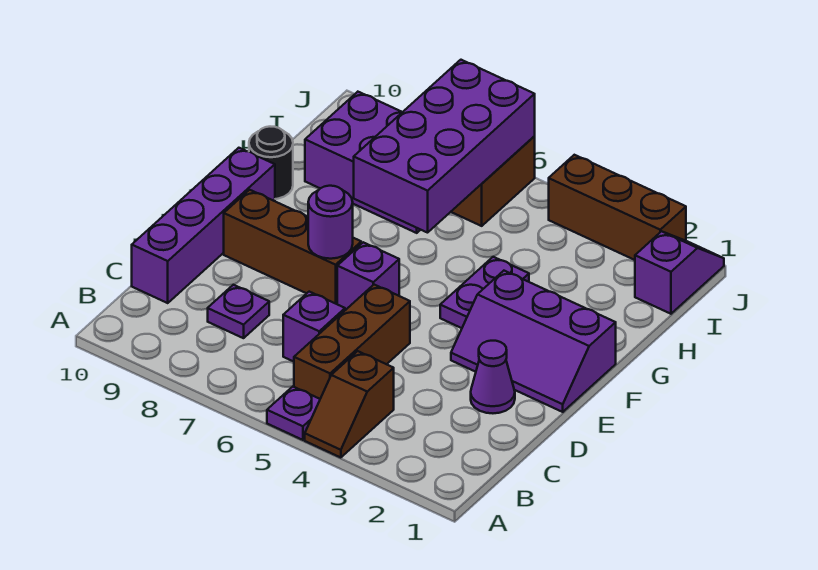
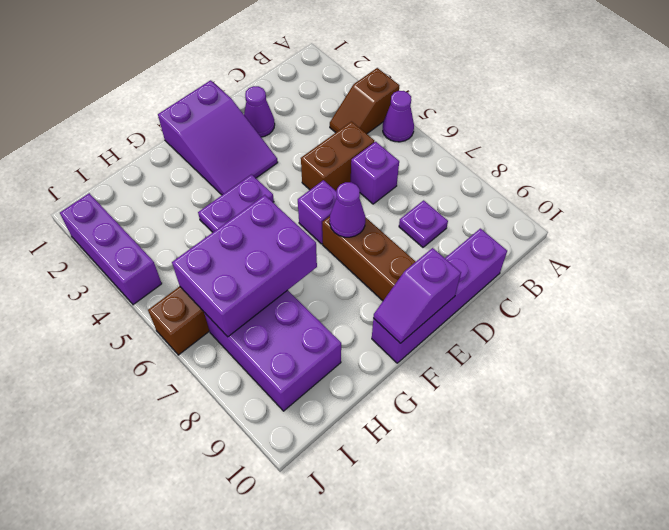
brown 1x2 slope [305,351,394,458] -> brown 1x2 slope turned to [330,68,399,134]
purple 1x1 plate [267,387,320,440] -> purple 1x1 cone [383,91,414,142]
brown 1x3 brick [294,285,410,399] -> brown 1x2 brick [301,122,374,191]
purple 2x3 slope [451,271,616,412] -> purple 2x3 slope turned to [158,80,278,195]
purple 1x1 round brick [308,186,353,259] -> purple 1x1 cone [330,182,365,237]
purple 2x4 brick [354,60,535,233] -> purple 2x3 brick [172,195,317,337]
black 1x1 round brick [249,127,293,199] -> none
purple 1x2 slope [635,231,724,314] -> purple 1x2 slope moved to [373,248,461,343]
brown 1x3 brick [549,155,686,260] -> purple 1x3 brick [60,193,162,305]

